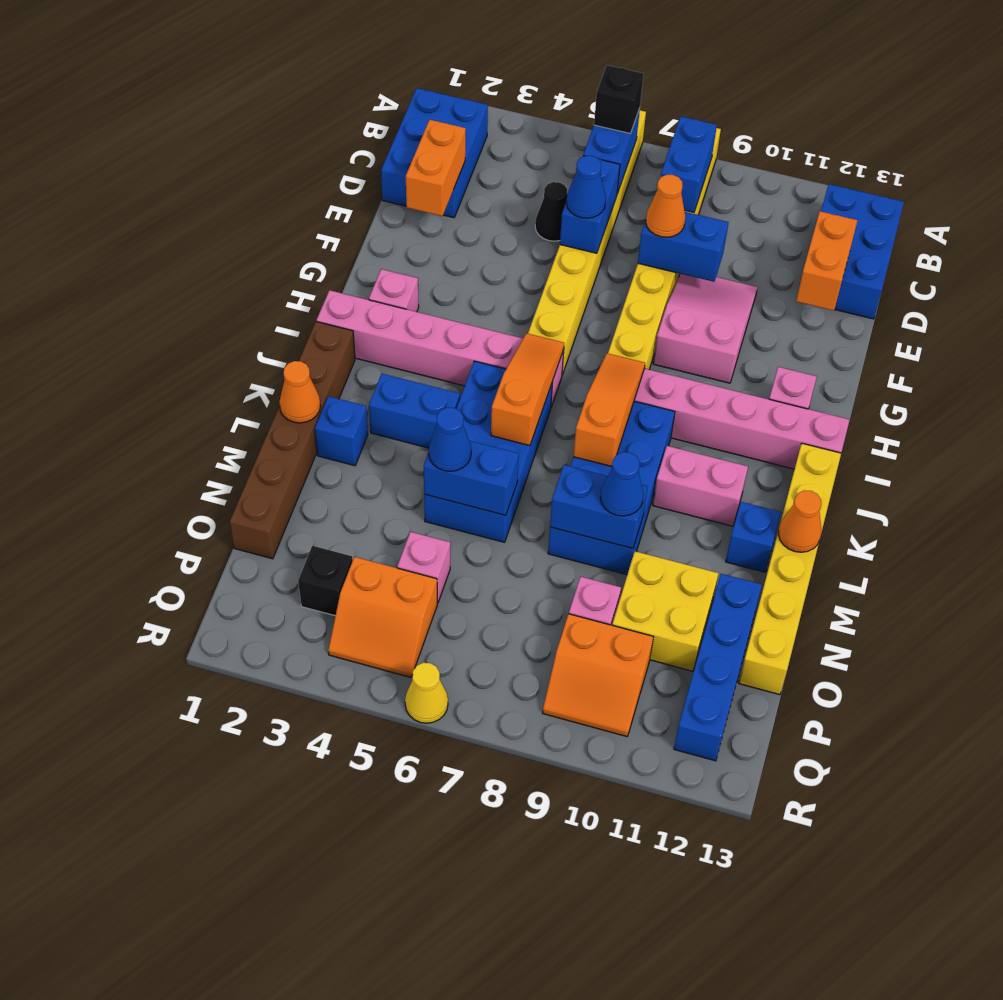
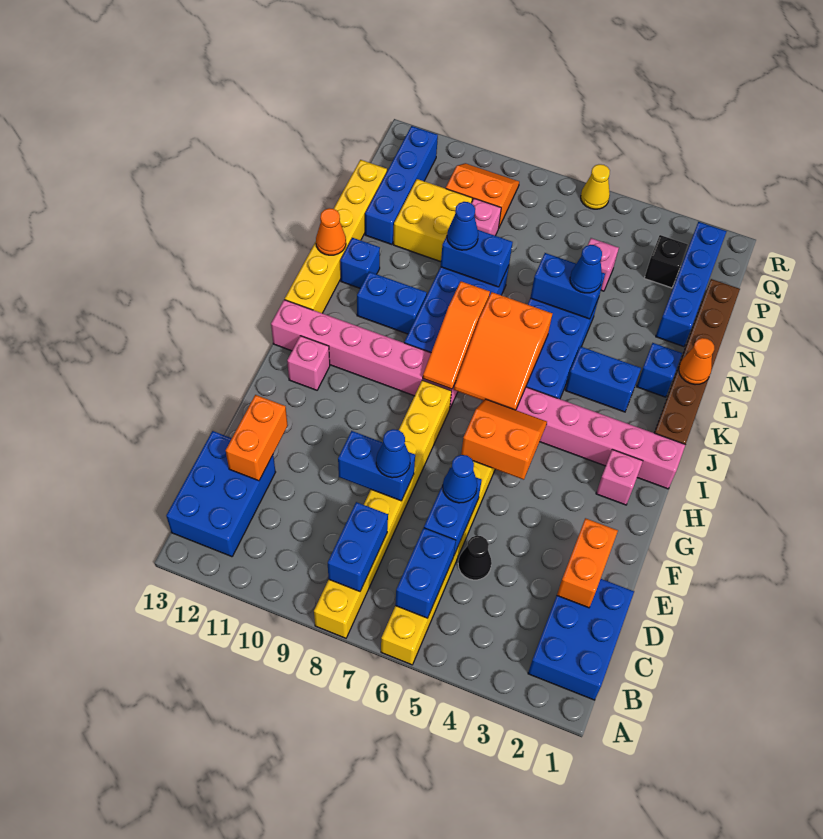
black 1x1 brick [594,65,644,134] -> none
orange 1x1 cone [646,175,685,237] -> blue 1x1 cone [376,429,410,478]
pink 2x3 slope [653,274,758,383] -> none
orange 1x3 slope [491,333,564,446] -> orange 2x3 slope [454,292,552,410]
pink 1x2 brick [653,446,748,526] -> blue 1x2 brick [357,272,427,334]
none -> blue 1x4 brick [656,222,727,347]
orange 2x2 slope [328,557,437,677] -> orange 2x2 slope moved to [461,399,547,480]

